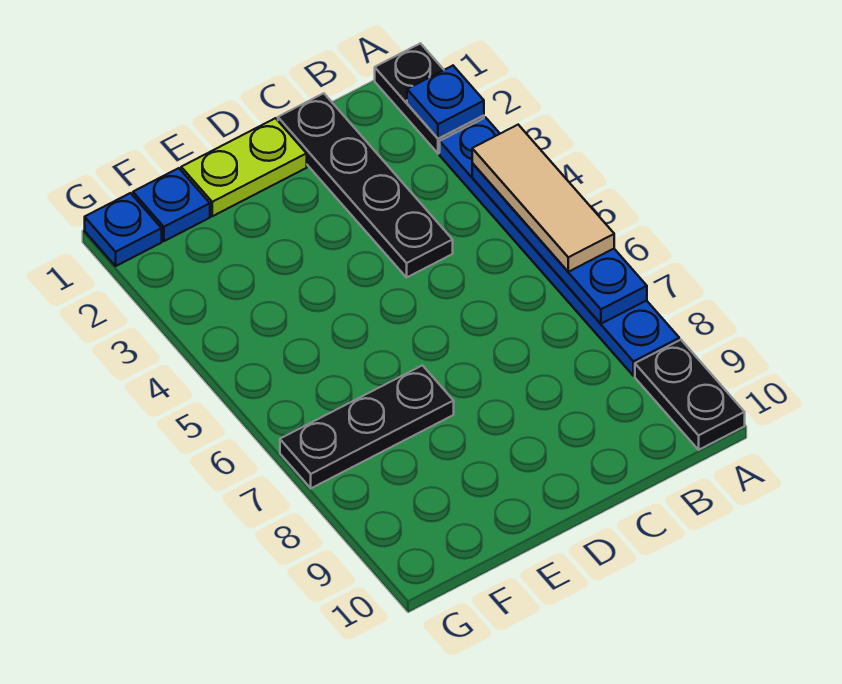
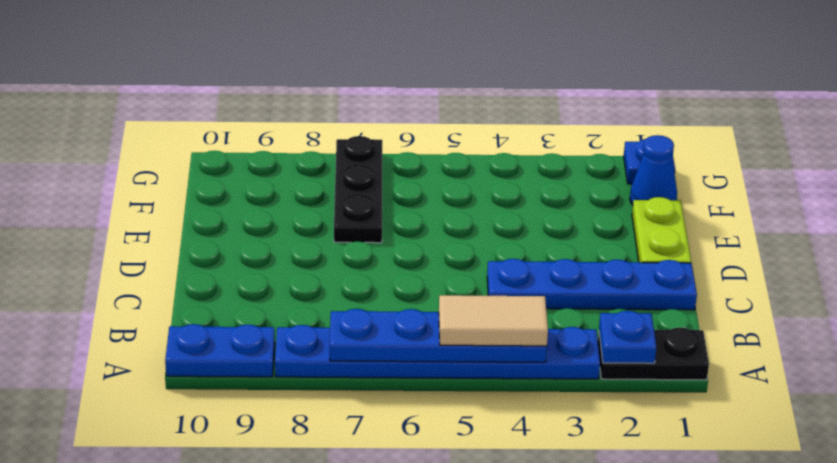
tan 1x3 tile [472,125,614,272] -> tan 1x2 tile [439,295,548,346]
black 1x2 plate [635,340,745,450] -> blue 1x2 plate [165,324,275,377]
black 1x4 plate [278,93,453,277] -> blue 1x4 plate [487,259,697,310]
blue 1x1 plate [133,168,210,241] -> blue 1x1 cone [630,135,677,205]

